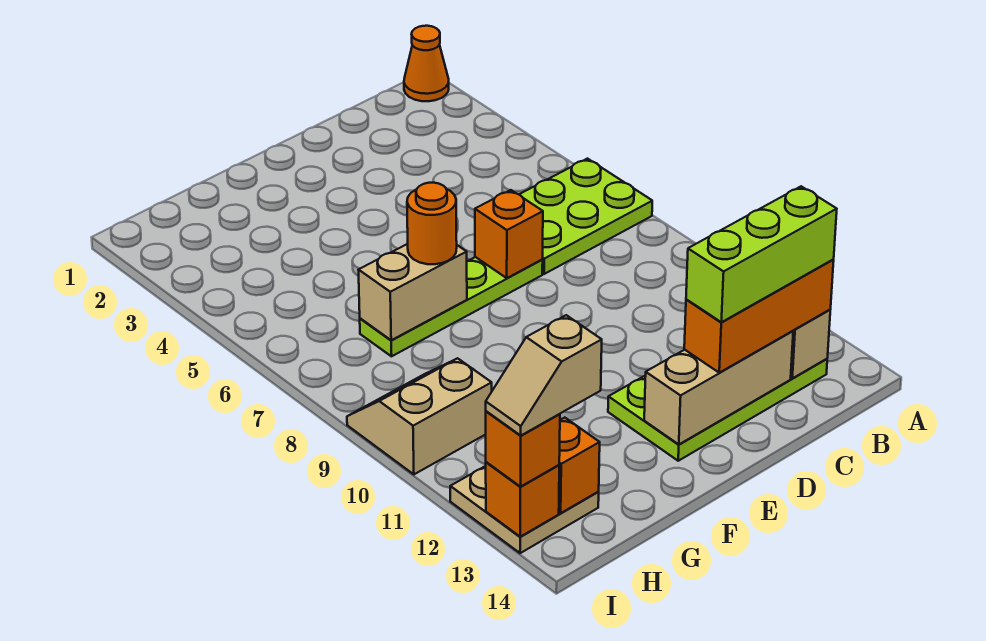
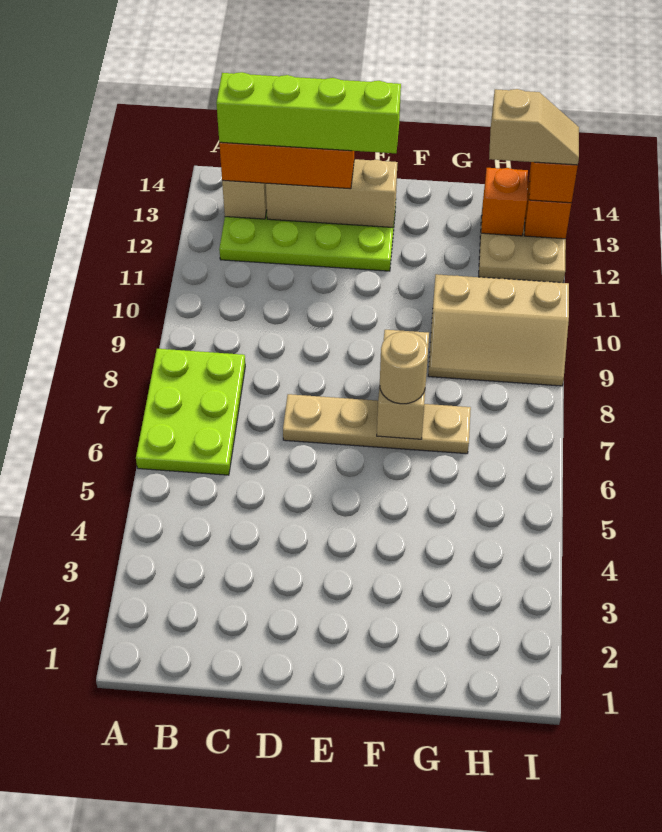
orange 1x1 cone [404,26,449,101] -> none
lime 2x3 plate [519,159,652,274] -> lime 2x3 plate turned to [136,349,245,475]
lime 1x3 brick [686,186,837,322] -> lime 1x4 brick [216,72,401,153]
lime 1x4 plate [360,257,543,356] -> tan 1x4 plate [283,394,471,454]
orange 1x1 brick [475,190,543,278] -> none
tan 1x2 brick [359,244,467,340] -> tan 1x2 brick turned to [377,330,429,439]
orange 1x1 round brick [407,183,457,264] -> tan 1x1 round brick [380,332,428,404]
tan 2x2 slope [347,358,492,474] -> tan 2x3 slope [428,274,569,386]

